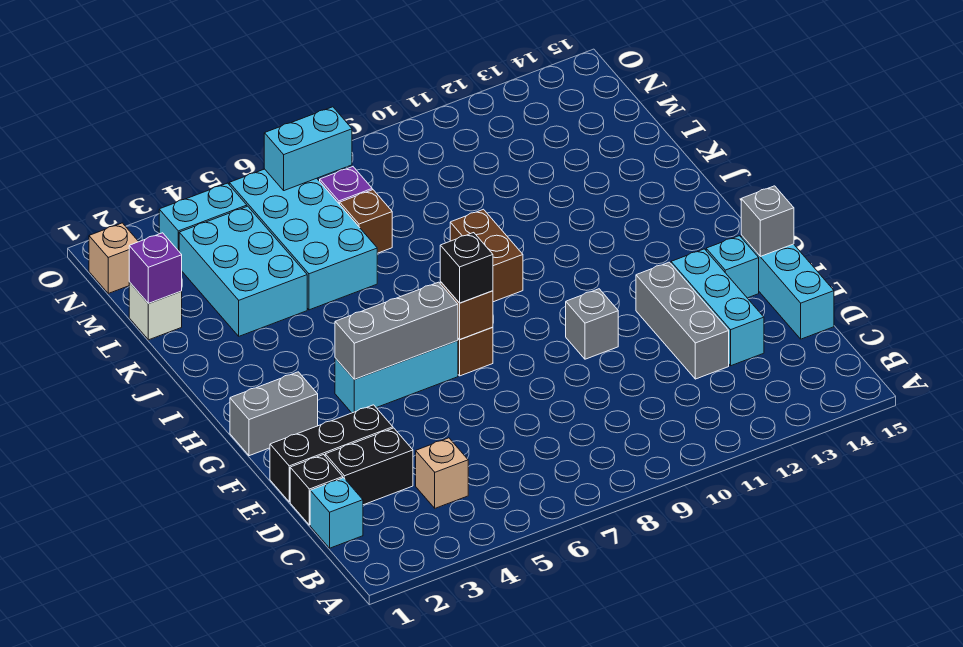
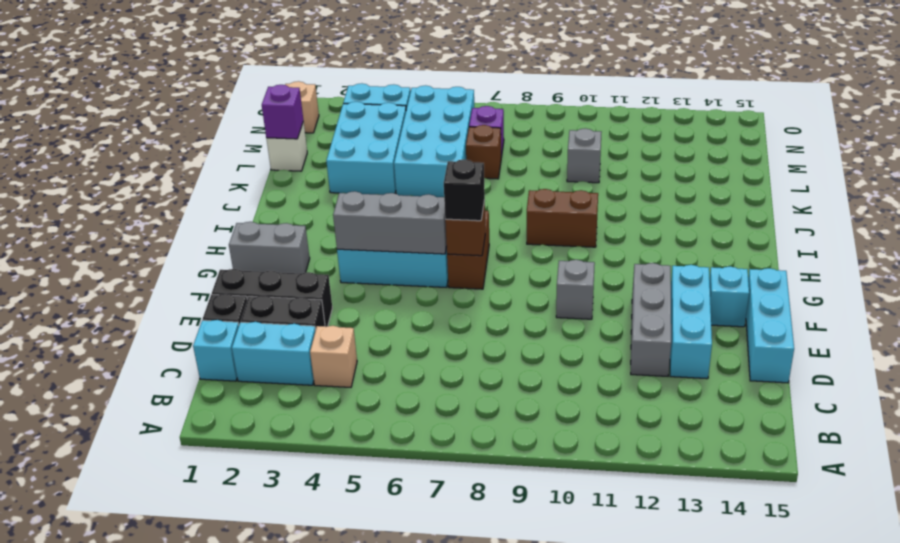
grey 1x1 brick [741,186,794,256] -> grey 1x1 brick moved to [567,128,601,183]
brown 1x2 brick [450,209,523,302] -> brown 1x2 brick turned to [527,189,598,247]
cyan 1x2 brick [264,107,352,191] -> cyan 1x2 brick moved to [232,322,316,385]

